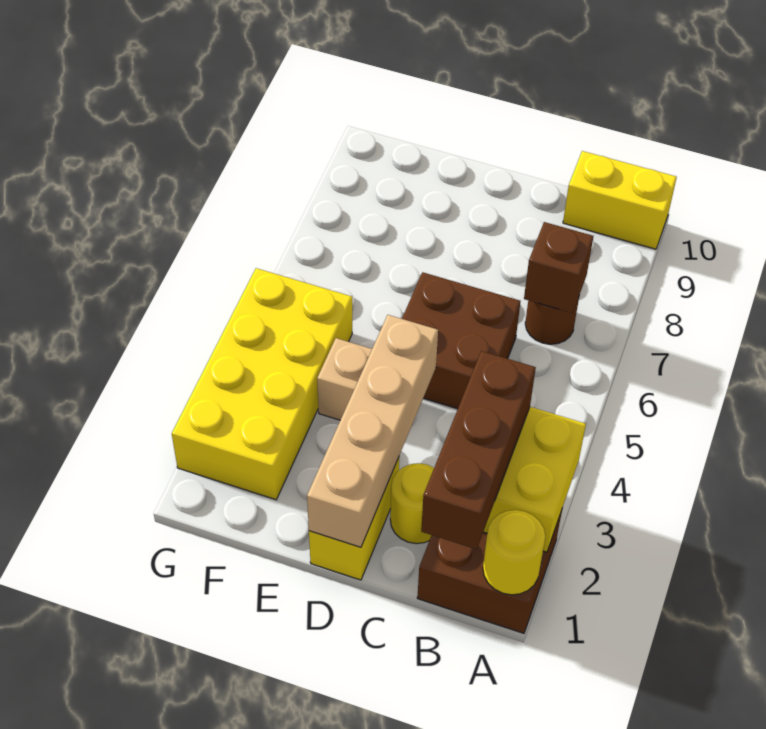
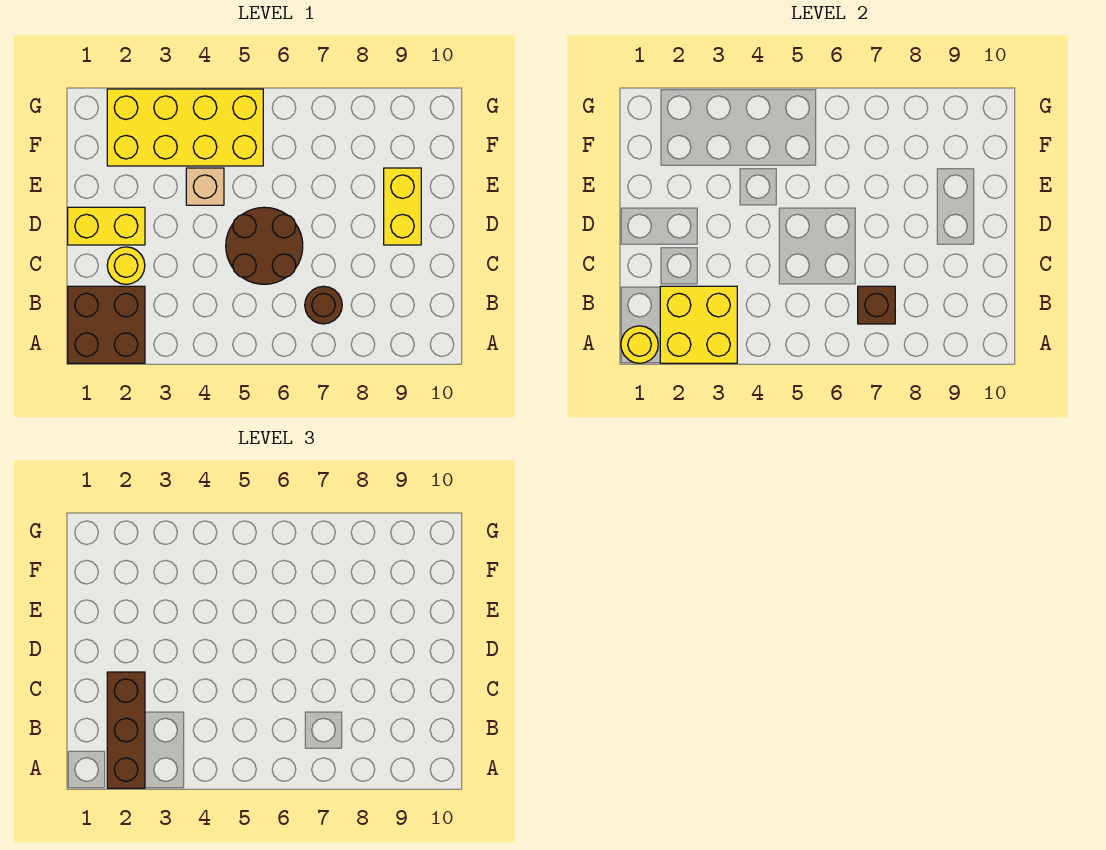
yellow 1x2 brick [563,151,677,249] -> yellow 1x2 brick moved to [384,168,421,245]
brown 1x3 brick [421,351,536,549] -> brown 1x3 brick turned to [107,672,145,788]
brown 2x2 brick [402,272,520,409] -> brown 2x2 round brick [226,207,303,284]
tan 1x4 brick [307,315,438,547] -> none

